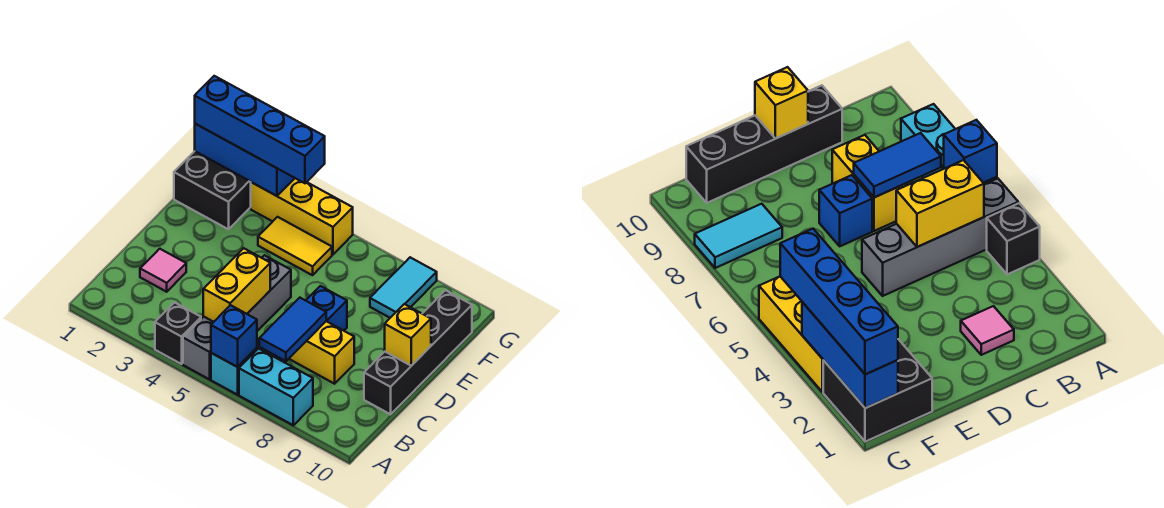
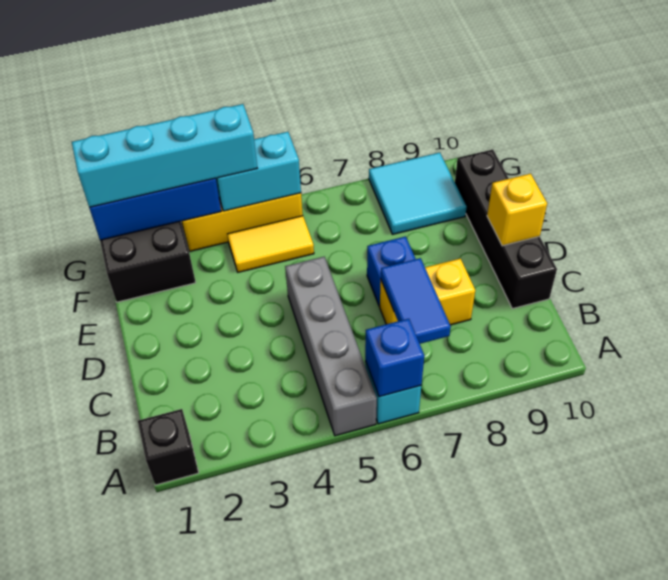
black 1x1 brick [155,302,201,364] -> black 1x1 brick moved to [138,409,199,485]
cyan 1x2 brick [239,348,313,425] -> cyan 1x2 brick moved to [216,132,301,211]
yellow 1x2 brick [203,248,270,322] -> none
pink 1x1 tile [140,249,186,292] -> none
cyan 1x2 tile [370,257,437,318] -> cyan 2x2 tile [369,153,467,234]
blue 1x4 brick [195,76,325,183] -> cyan 1x4 brick [72,104,257,208]

